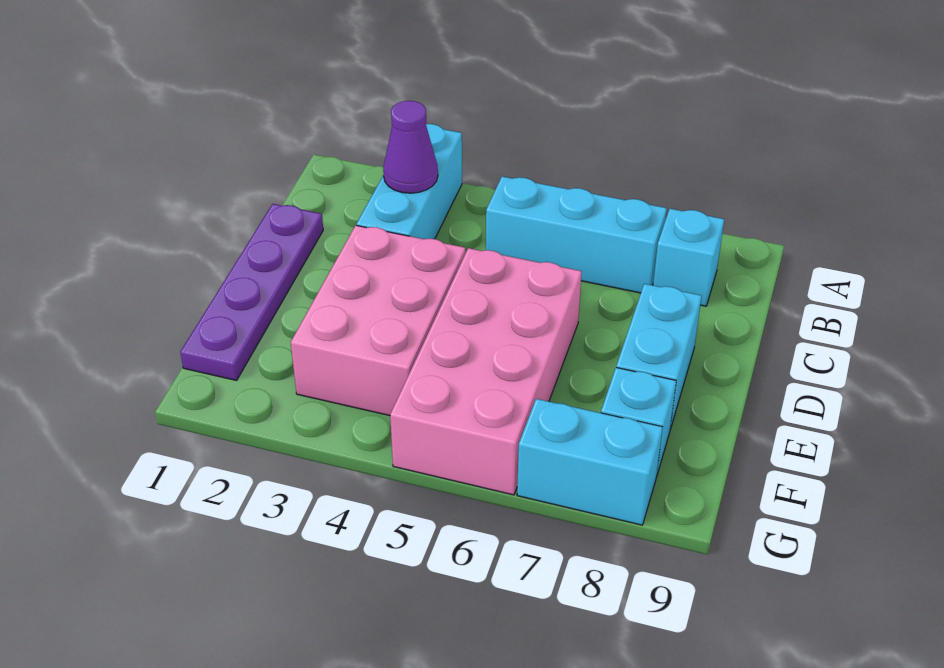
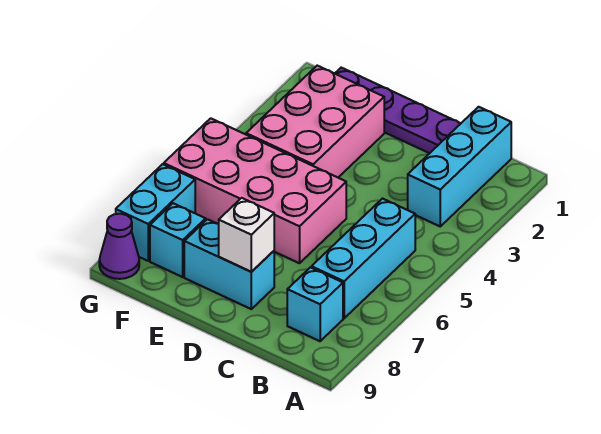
cyan 1x3 brick [357,124,462,239] -> cyan 1x3 brick turned to [408,107,511,226]
purple 1x1 cone [383,101,438,193] -> purple 1x1 cone moved to [99,214,139,279]
pink 2x3 brick [291,225,465,416] -> pink 2x3 brick turned to [246,66,384,177]
none -> white 1x1 brick [219,198,274,272]

